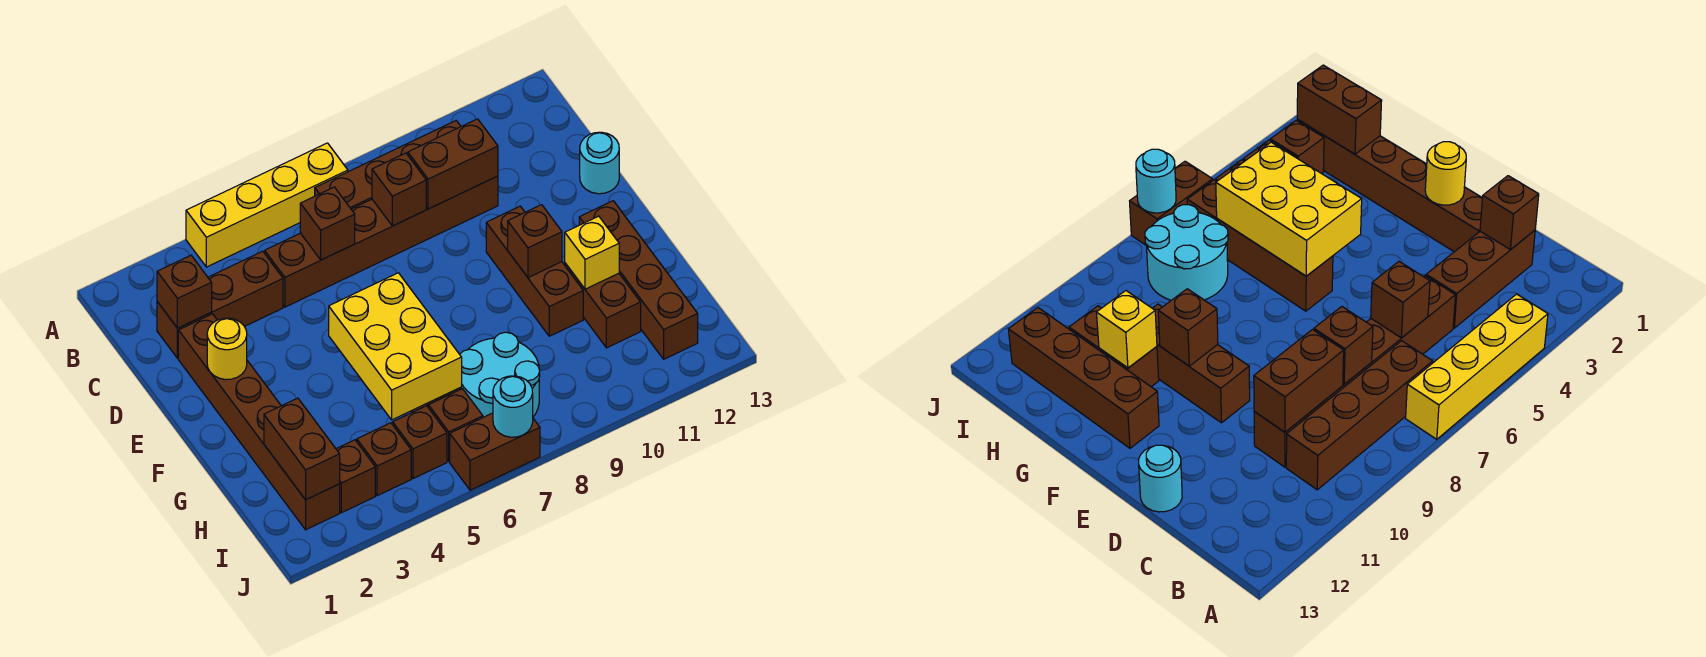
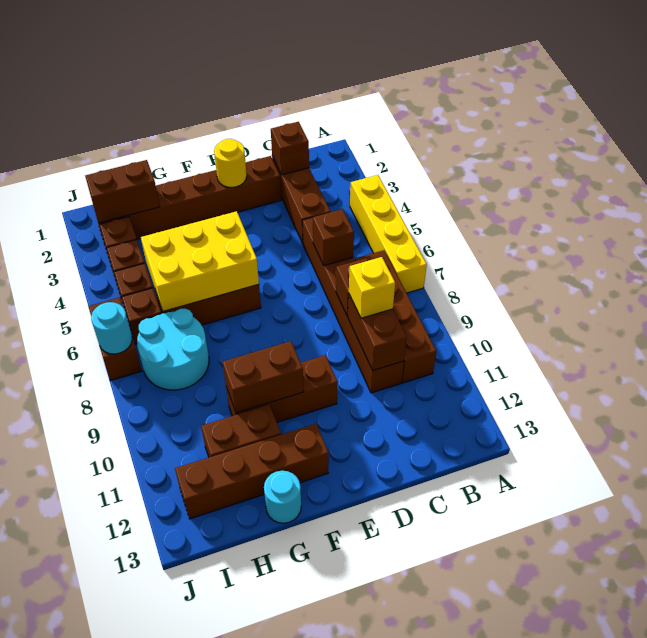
cyan 1x1 round brick [580,132,619,194] -> cyan 1x1 round brick moved to [264,471,301,523]
brown 1x1 brick [508,205,562,278] -> brown 1x2 brick [222,341,304,413]
yellow 1x1 brick [565,216,619,289] -> yellow 1x1 brick moved to [349,257,395,318]

